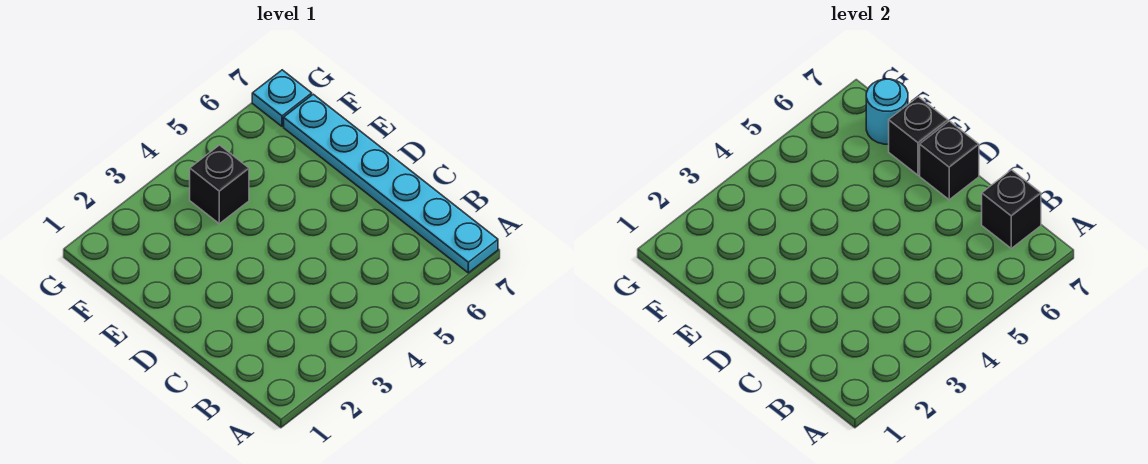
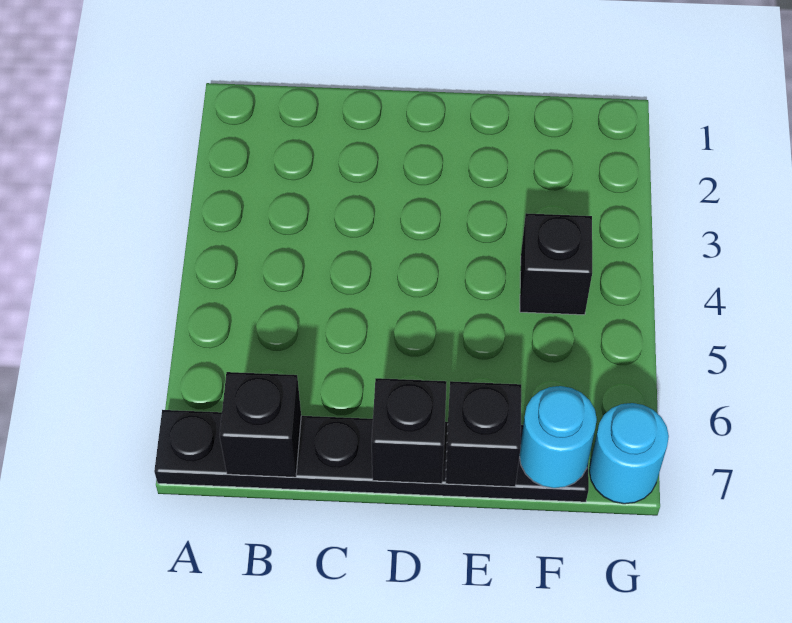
cyan 1x6 plate [284,94,498,273] -> black 1x6 plate [154,410,589,502]
cyan 1x1 plate [252,70,312,126] -> cyan 1x1 round brick [589,403,669,504]

